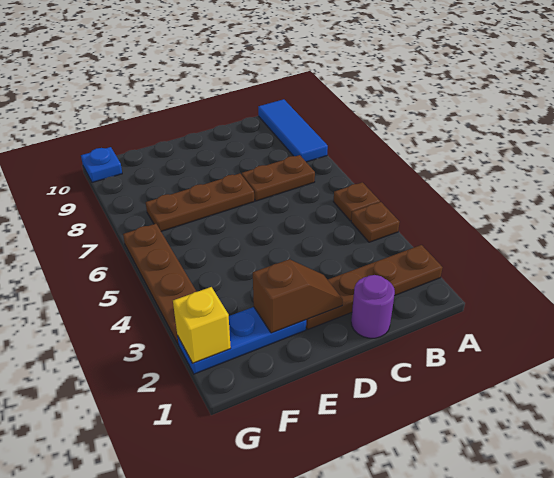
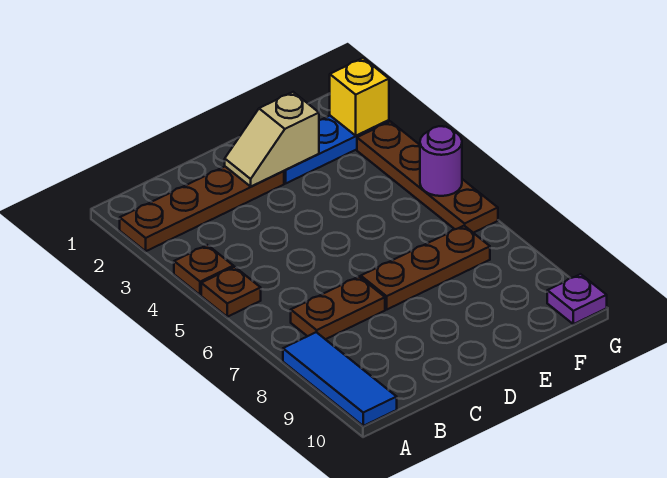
purple 1x1 round brick [351,275,395,338] -> purple 1x1 round brick moved to [420,126,462,196]
brown 1x2 slope [253,259,343,333] -> tan 1x2 slope [225,92,319,187]
blue 1x1 plate [81,147,122,182] -> purple 1x1 plate [547,274,607,324]

